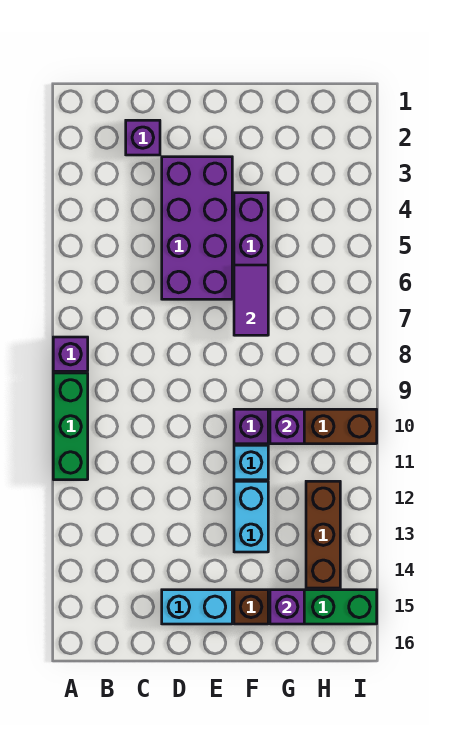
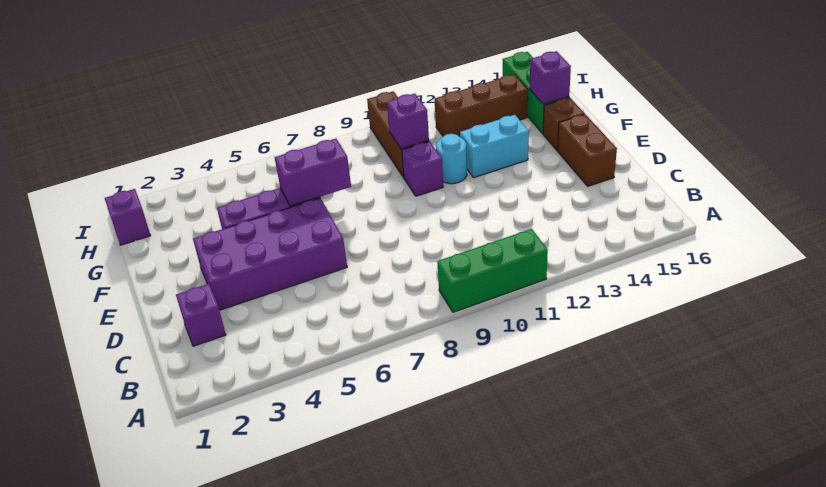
purple 1x1 brick [53,337,88,371] -> purple 1x1 brick moved to [105,189,151,245]
cyan 1x2 brick [162,590,232,624] -> brown 1x2 brick [558,114,617,186]
purple 1x2 tile [234,265,268,335] -> purple 1x2 brick [275,138,351,206]
cyan 1x1 brick [234,445,268,480] -> cyan 1x1 round brick [436,134,467,184]

